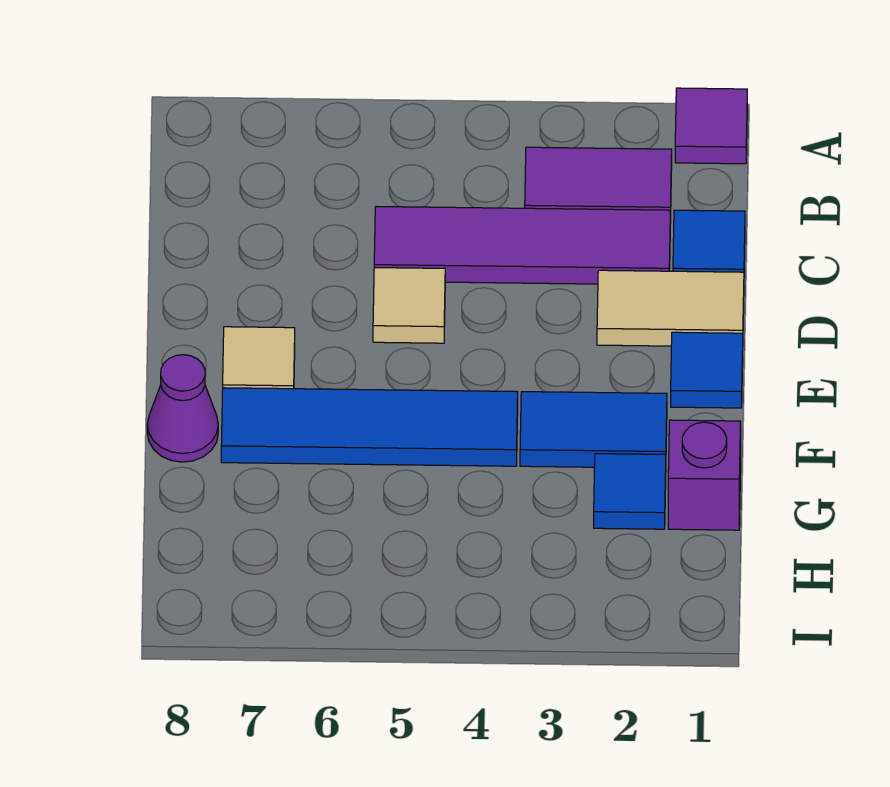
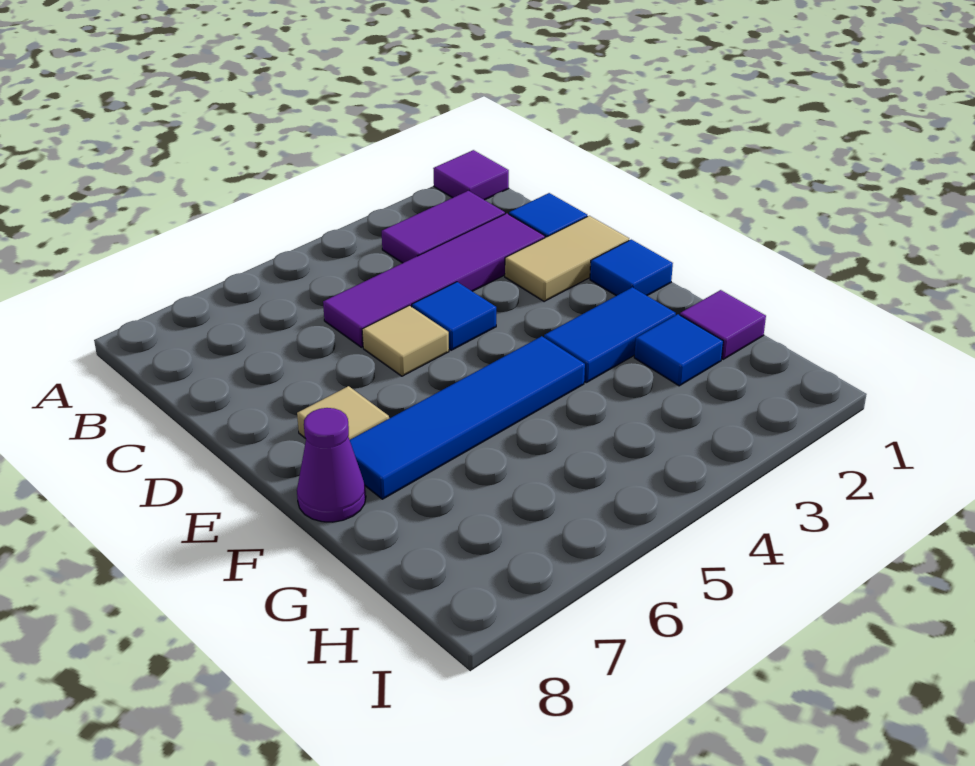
none -> blue 1x1 tile [412,282,496,350]
purple 1x1 brick [668,420,741,530] -> purple 1x1 tile [680,290,766,359]

